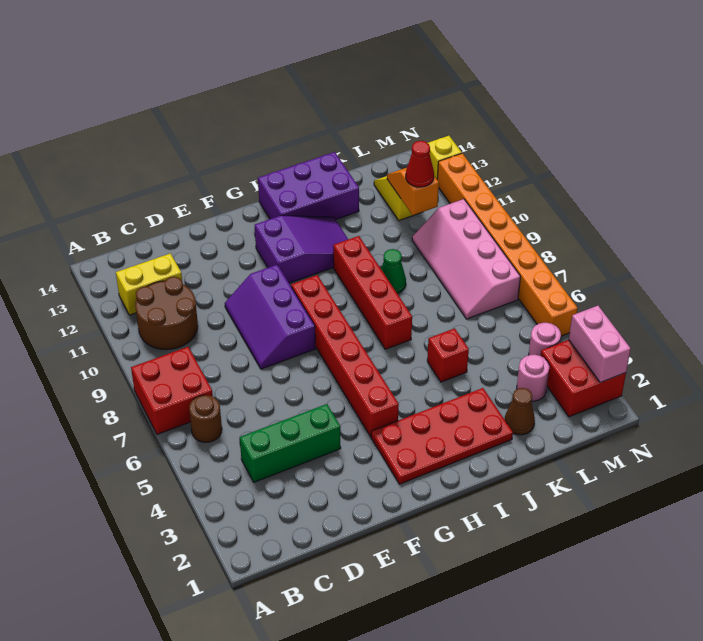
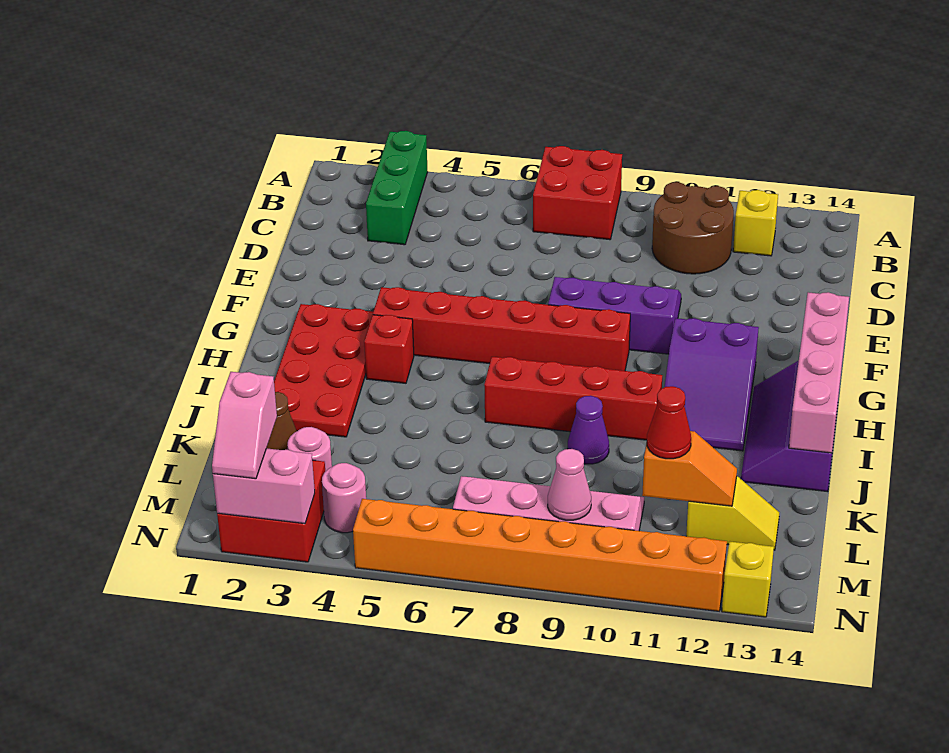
brown 1x1 round brick [189,395,222,442] -> none
yellow 1x2 brick [116,253,182,315] -> yellow 1x1 brick [733,190,778,256]
green 1x3 brick [240,404,341,482] -> green 1x3 brick moved to [366,131,428,245]
none -> pink 1x4 brick [789,292,849,453]
purple 2x3 brick [258,152,359,220] -> purple 2x3 slope [741,360,832,492]
red 1x1 brick [427,328,469,382] -> red 1x1 brick moved to [364,315,414,383]
green 1x1 cone [381,249,406,294] -> purple 1x1 cone [568,396,609,464]
none -> pink 1x2 slope [212,372,277,479]
none -> pink 1x1 cone [548,449,591,520]

